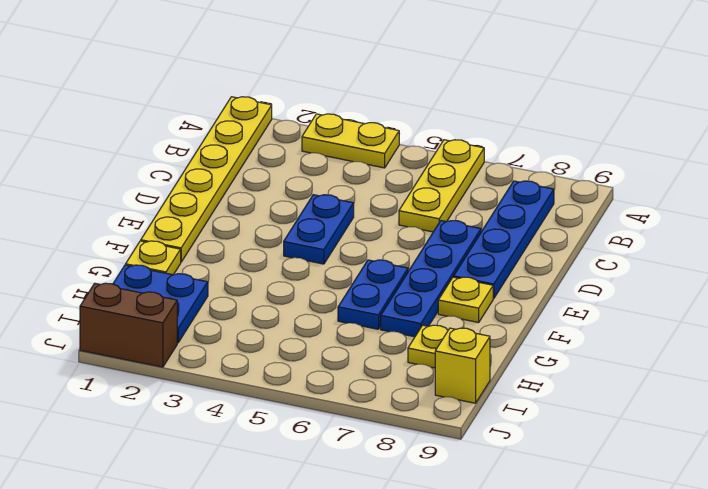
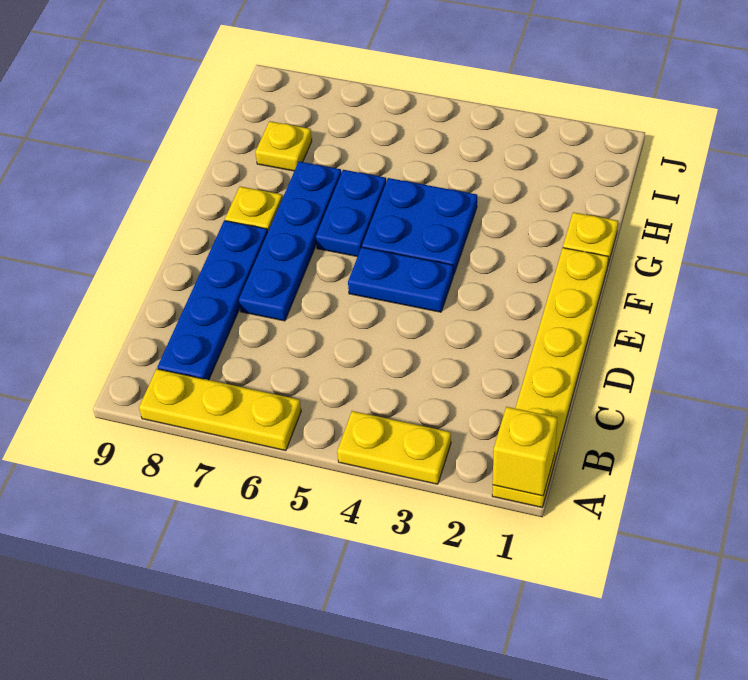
yellow 1x3 plate [399,140,484,232] -> yellow 1x3 plate turned to [139,369,301,451]
blue 1x2 plate [284,195,354,264] -> blue 1x2 plate turned to [348,247,453,312]
blue 2x2 plate [113,265,208,343] -> blue 2x2 plate moved to [362,178,477,275]
yellow 1x1 brick [435,328,490,403] -> yellow 1x1 brick moved to [493,407,557,496]
brown 1x2 brick [80,283,177,367] -> none

